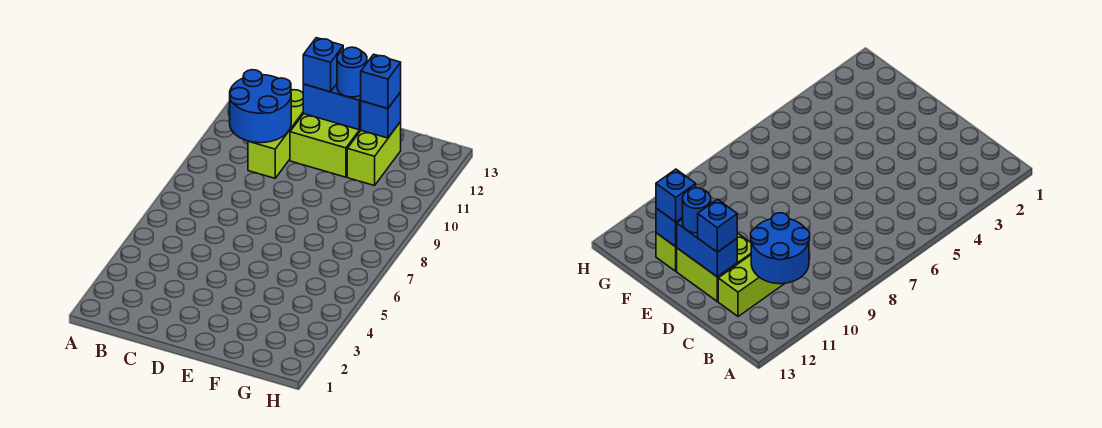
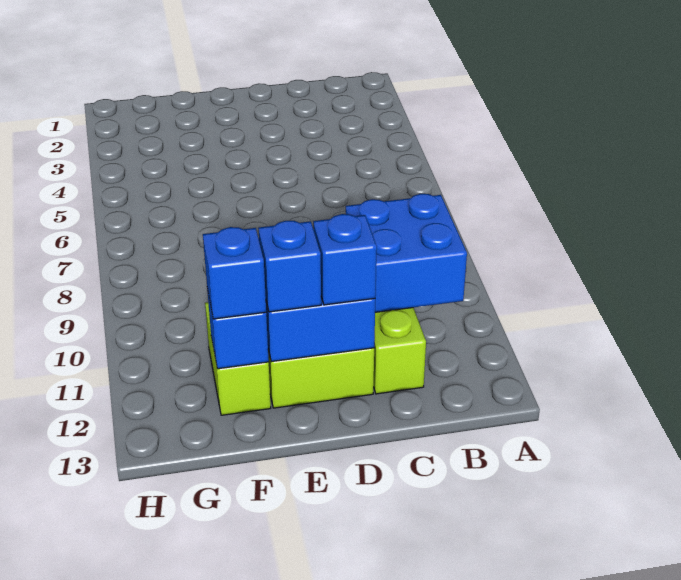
blue 2x2 round brick [230,70,291,143] -> blue 2x2 brick [346,194,467,312]
blue 1x1 round brick [337,47,367,97] -> blue 1x1 brick [258,221,321,312]

